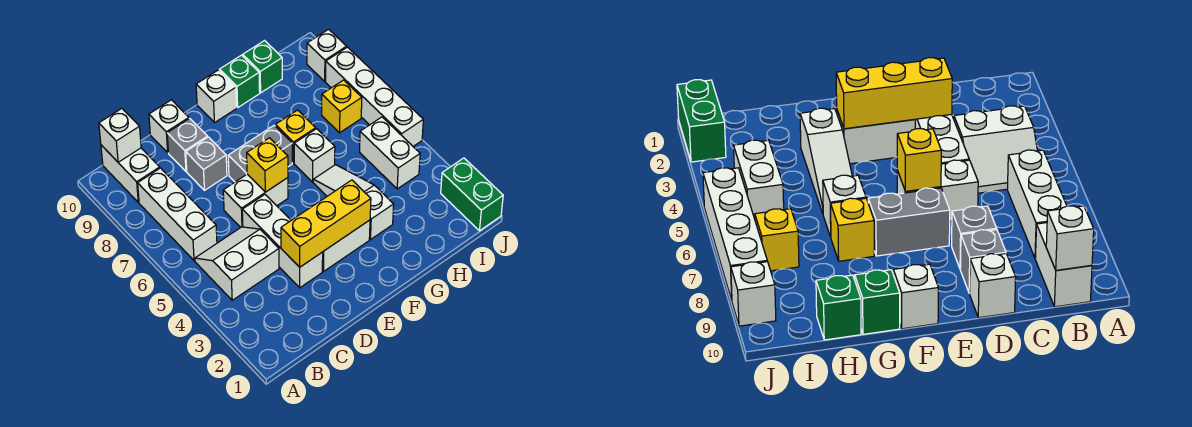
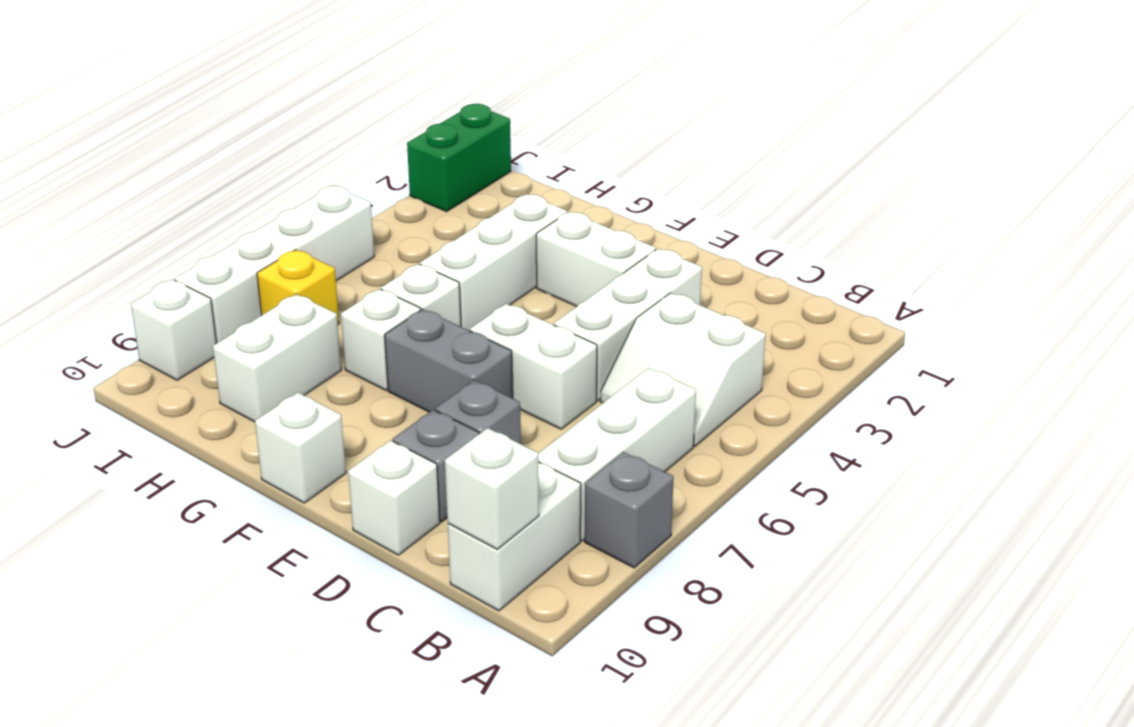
none -> grey 1x1 brick [585,452,674,568]
yellow 1x3 brick [281,180,371,267] -> none
yellow 1x1 brick [247,138,288,192] -> none
white 1x3 slope [313,165,394,239] -> white 1x3 brick [420,194,567,331]
yellow 1x1 brick [275,110,316,163] -> white 1x1 brick [341,289,421,390]
green 1x1 brick [219,55,260,107] -> none
green 1x1 brick [243,41,282,93] -> none
white 1x2 brick [360,117,420,189] -> white 1x2 brick moved to [213,294,341,422]

